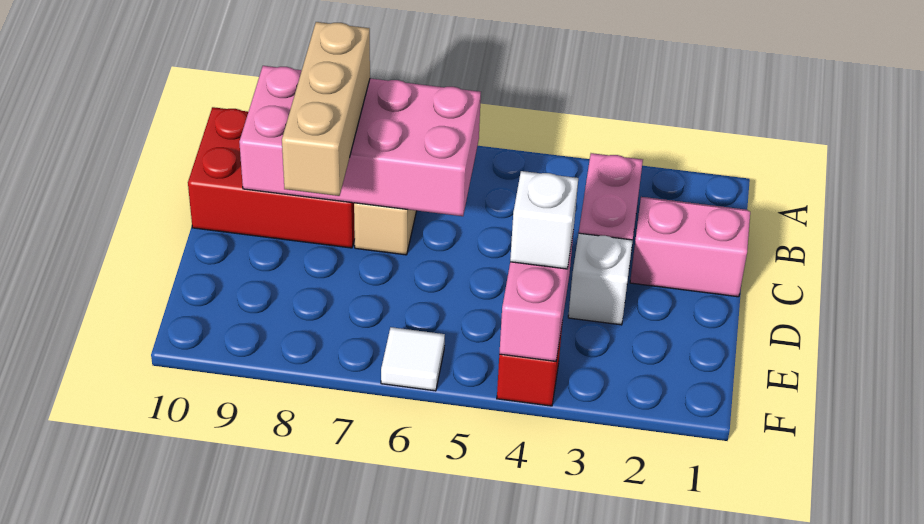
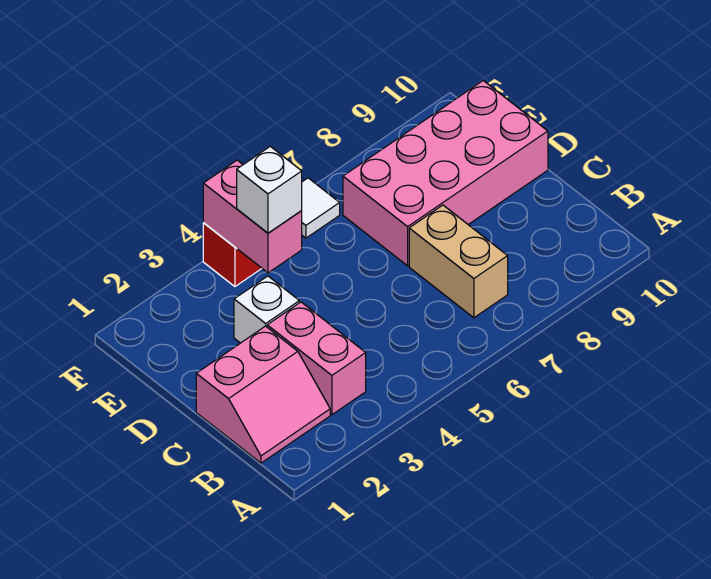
pink 2x4 brick [239,66,481,216] -> pink 2x4 brick moved to [343,81,548,266]
red 2x3 brick [188,107,355,248] -> none
tan 1x3 brick [282,22,370,196] -> none

